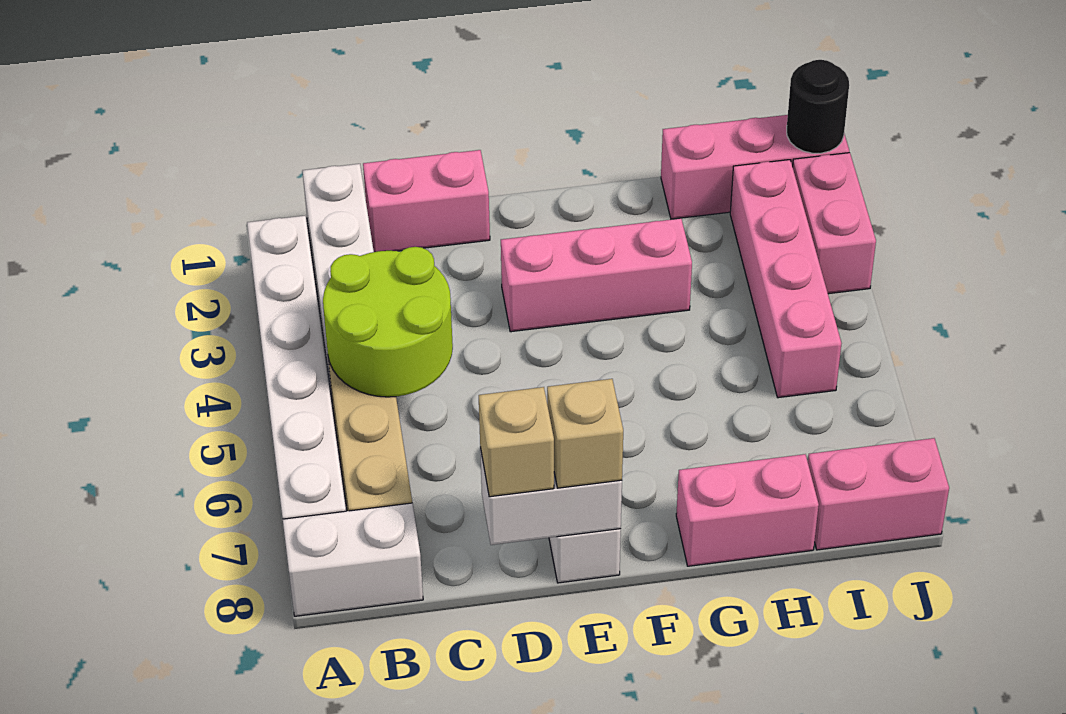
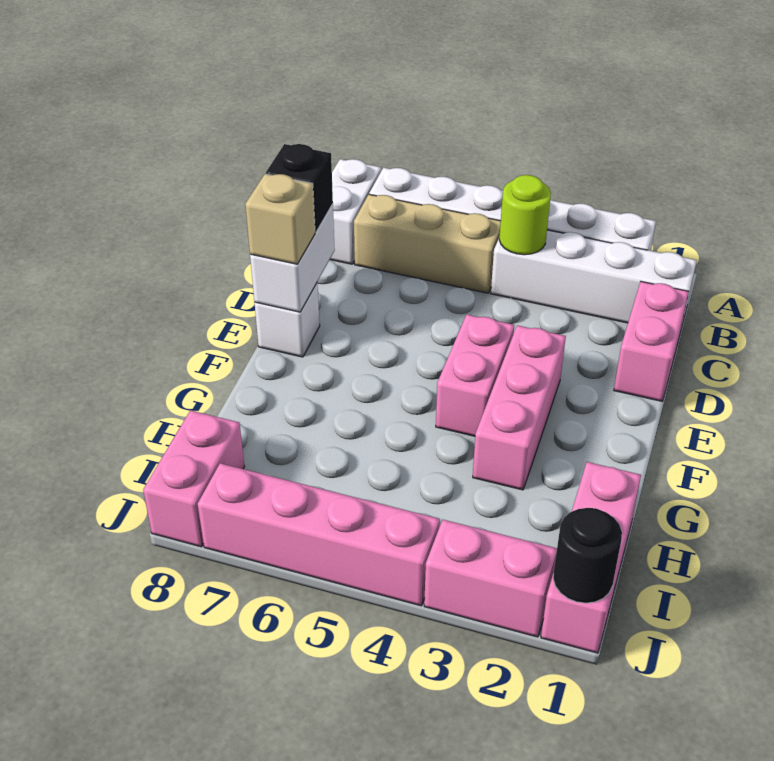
lime 2x2 round brick [323,247,453,397] -> lime 1x1 round brick [499,175,551,255]
tan 1x1 brick [479,387,554,497] -> black 1x1 brick [266,144,333,232]
pink 1x2 brick [676,454,819,566] -> pink 1x2 brick moved to [436,315,514,436]
pink 1x4 brick [730,160,842,398] -> pink 1x4 brick moved to [198,463,440,606]

